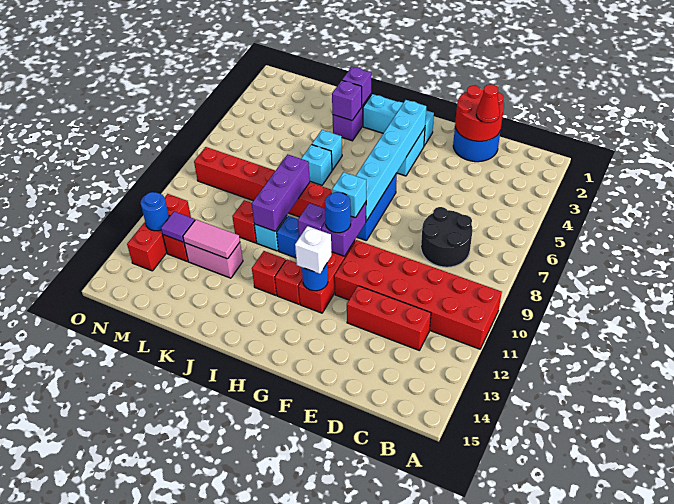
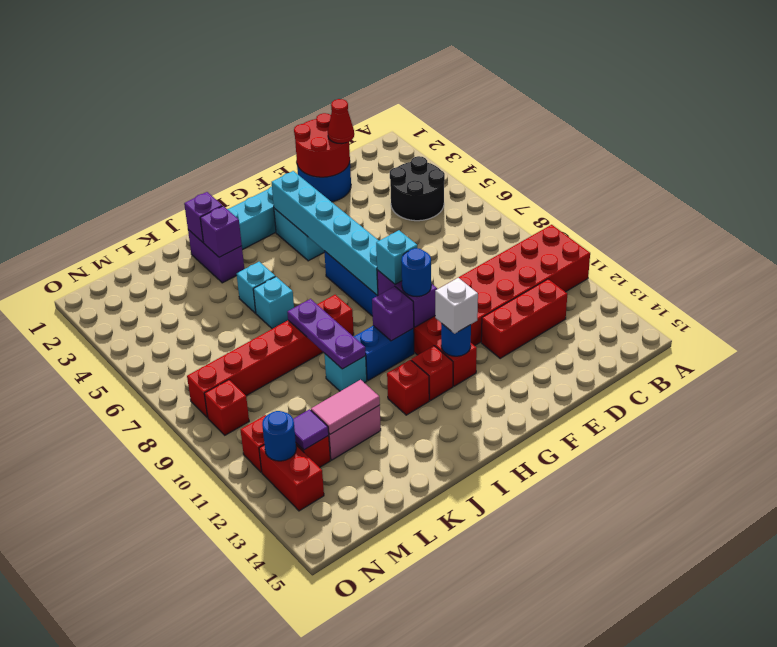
black 2x2 round brick [421,207,473,267] -> black 2x2 round brick moved to [390,156,445,221]
purple 1x3 brick [252,154,310,231] -> purple 1x3 plate [287,299,366,369]
red 1x1 brick [232,200,257,243] -> red 1x1 brick moved to [204,380,249,435]

